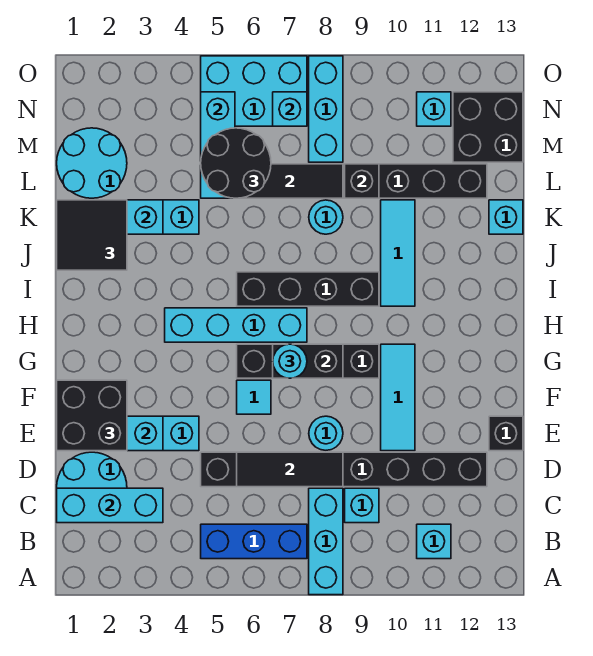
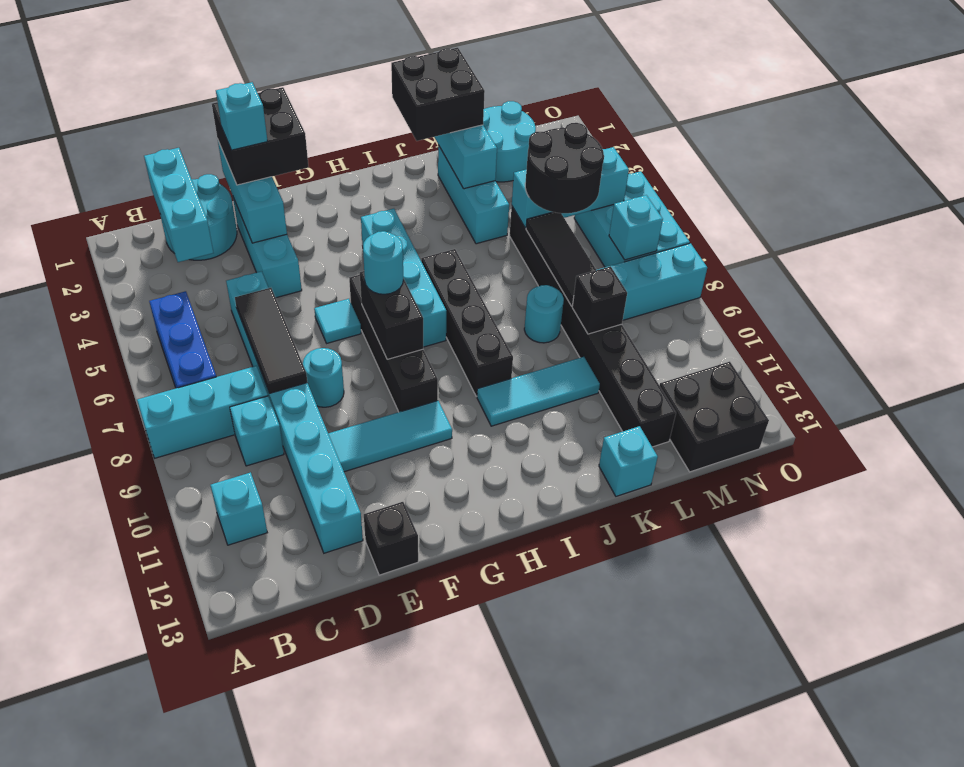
black 1x8 brick [201,452,487,487] -> cyan 1x8 brick [226,271,363,553]
black 2x2 tile [57,200,127,270] -> black 2x2 brick [391,48,485,141]
cyan 1x1 brick [417,92,451,126] -> cyan 1x1 brick moved to [216,82,268,150]

